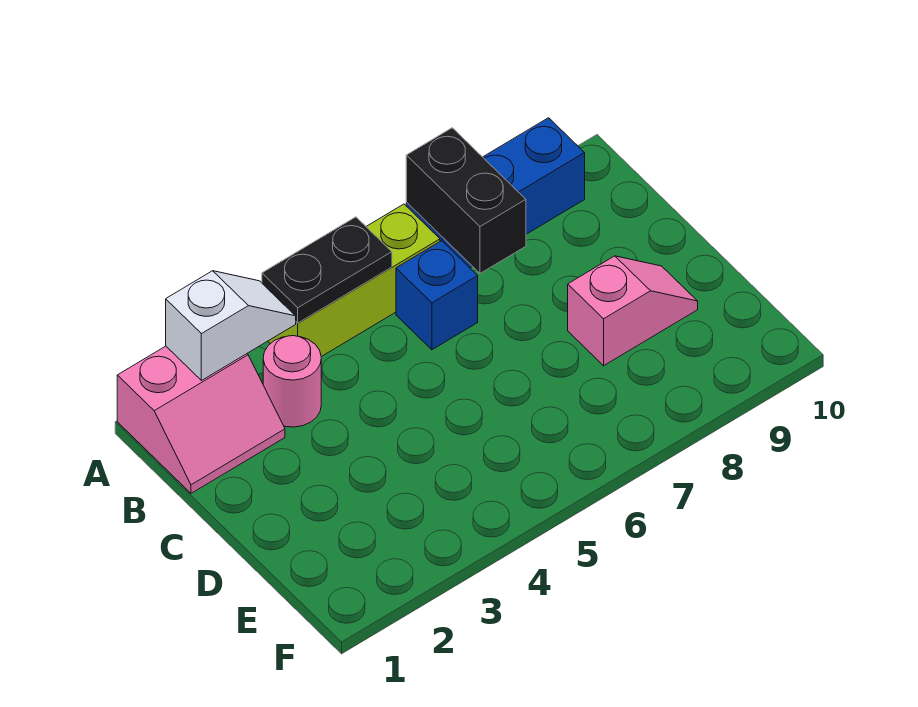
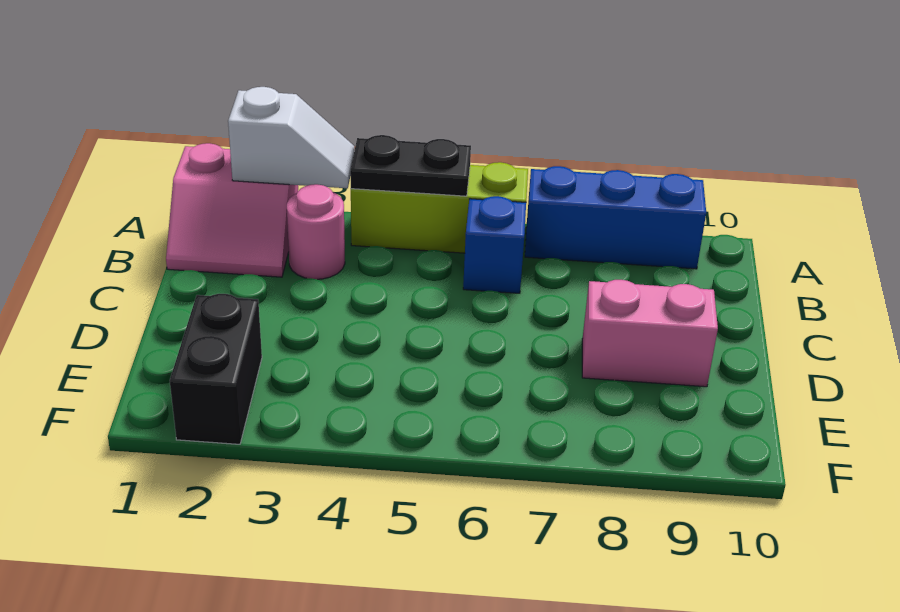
black 1x2 brick [406,128,526,273] -> black 1x2 brick moved to [170,294,262,444]
pink 1x2 slope [568,256,698,366] -> pink 1x2 brick [582,280,718,387]

